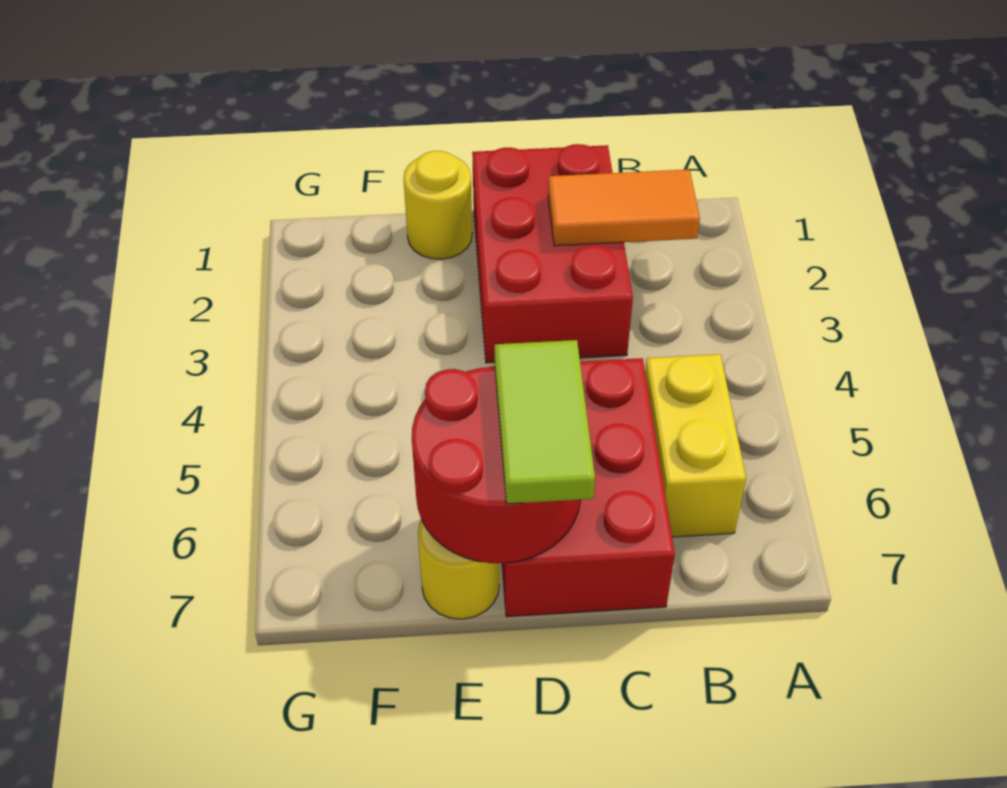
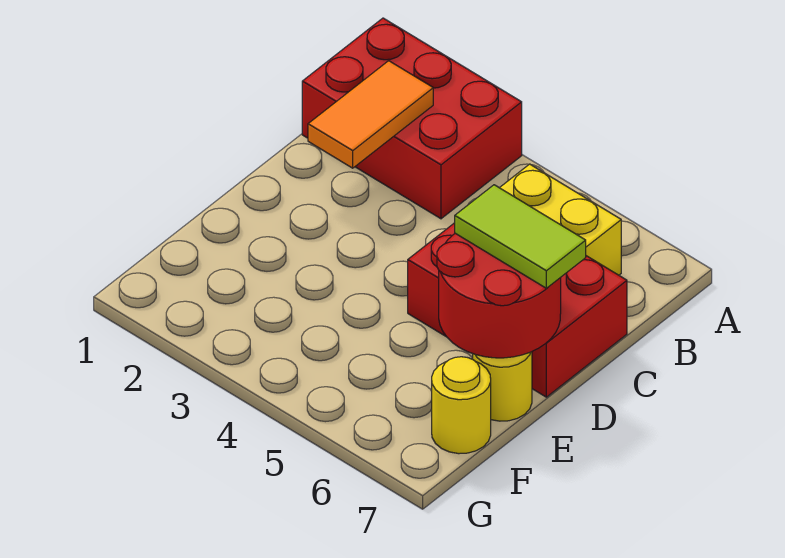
red 2x3 brick [472,144,633,363] -> red 2x3 brick moved to [302,18,522,219]
yellow 1x1 round brick [403,151,472,259] -> yellow 1x1 round brick moved to [432,357,491,454]

